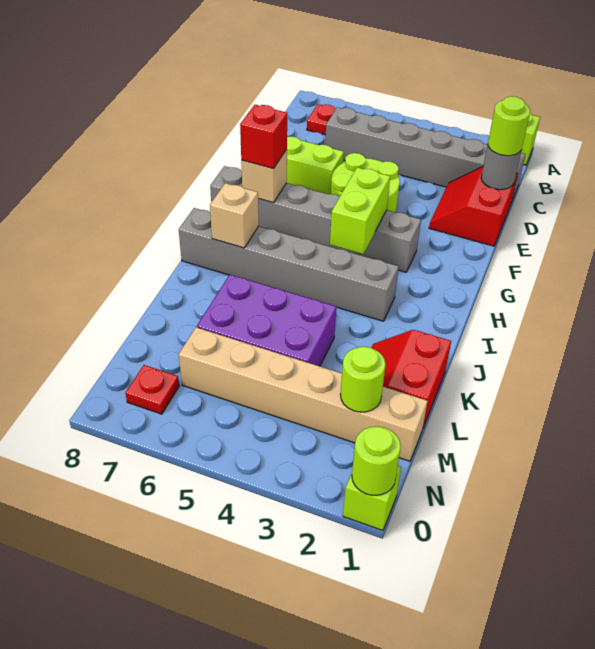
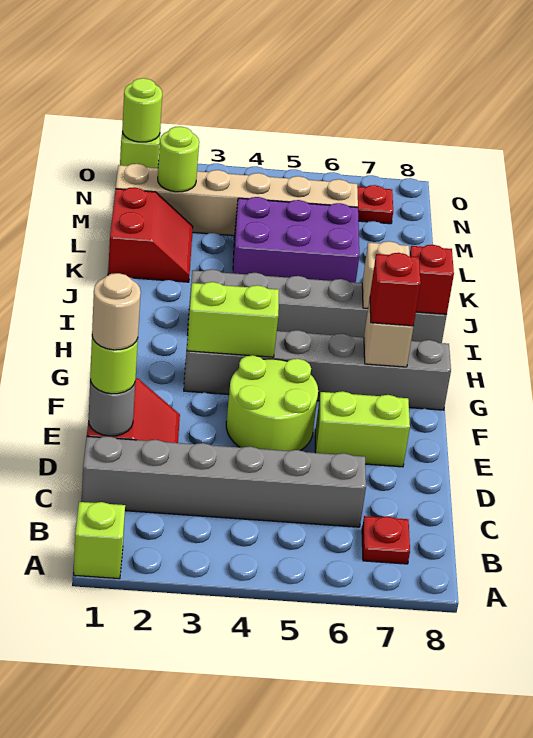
none -> tan 1x1 round brick [92,273,141,350]
lime 1x2 brick [330,167,390,254] -> lime 1x2 brick turned to [187,282,279,357]
none -> red 1x1 brick [410,245,454,315]

